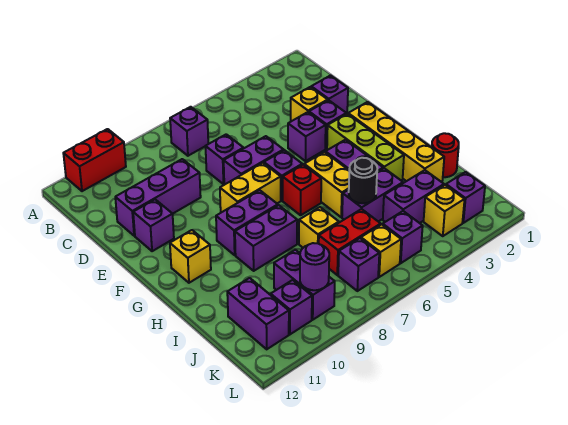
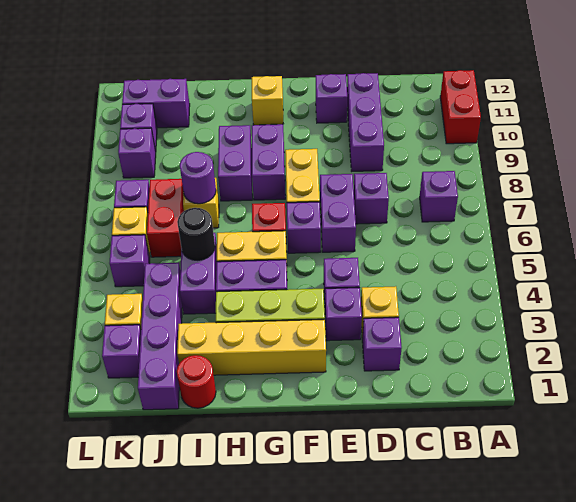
purple 1x2 brick [383,170,444,223] -> purple 1x4 brick [138,263,182,410]
purple 1x2 brick [274,250,335,320] -> purple 1x1 brick [118,128,156,178]
purple 1x1 round brick [300,243,329,290] -> purple 1x1 round brick moved to [180,152,216,204]

